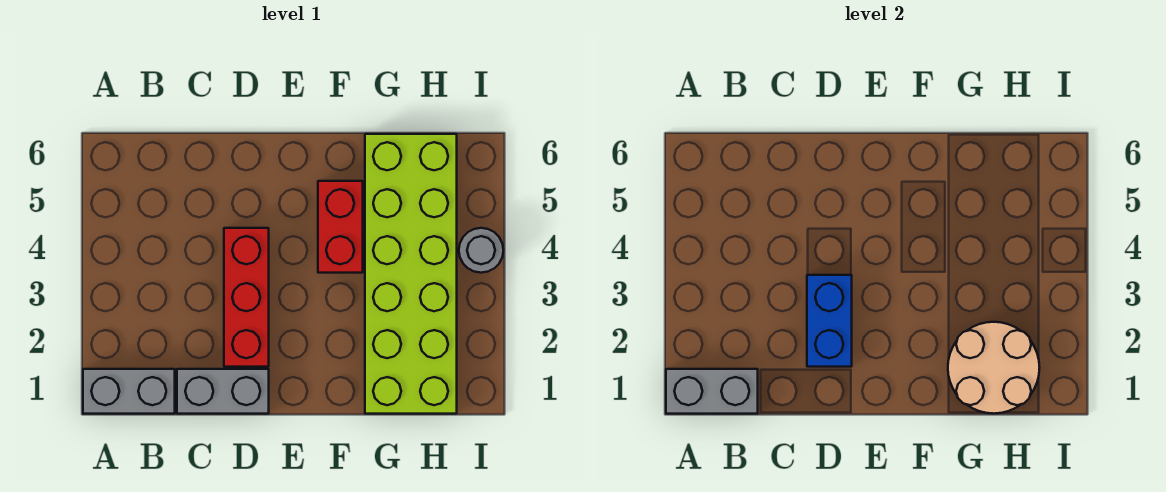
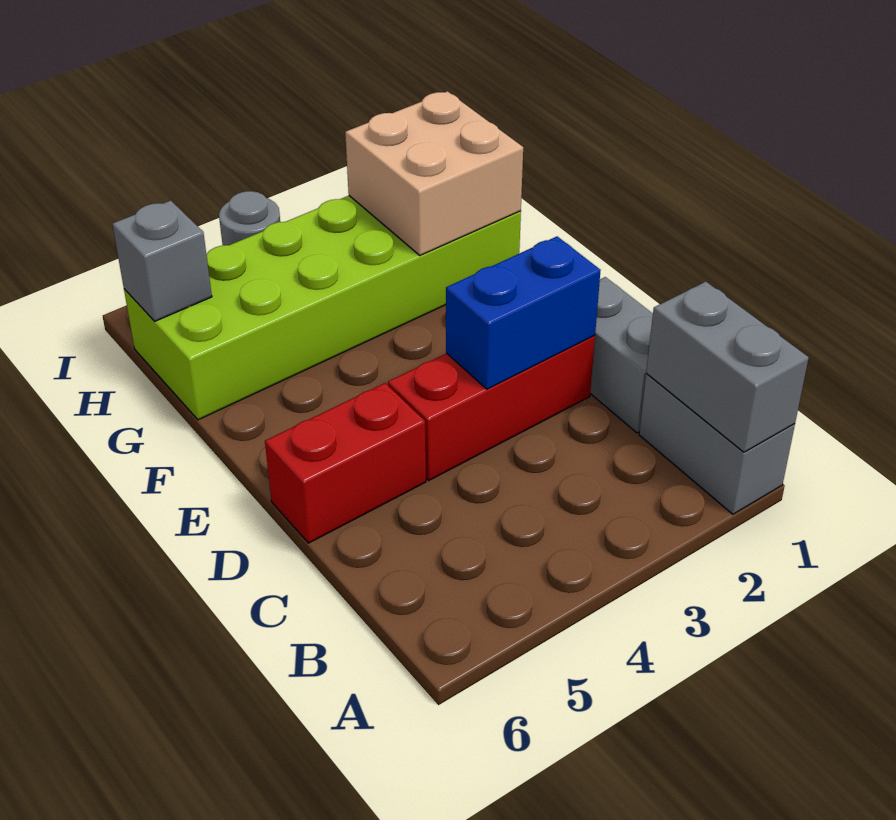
red 1x2 brick [318,181,363,273] -> red 1x2 brick moved to [265,383,426,543]
tan 2x2 round brick [948,322,1040,414] -> tan 2x2 brick [345,91,523,255]
none -> grey 1x1 brick [112,200,212,321]

